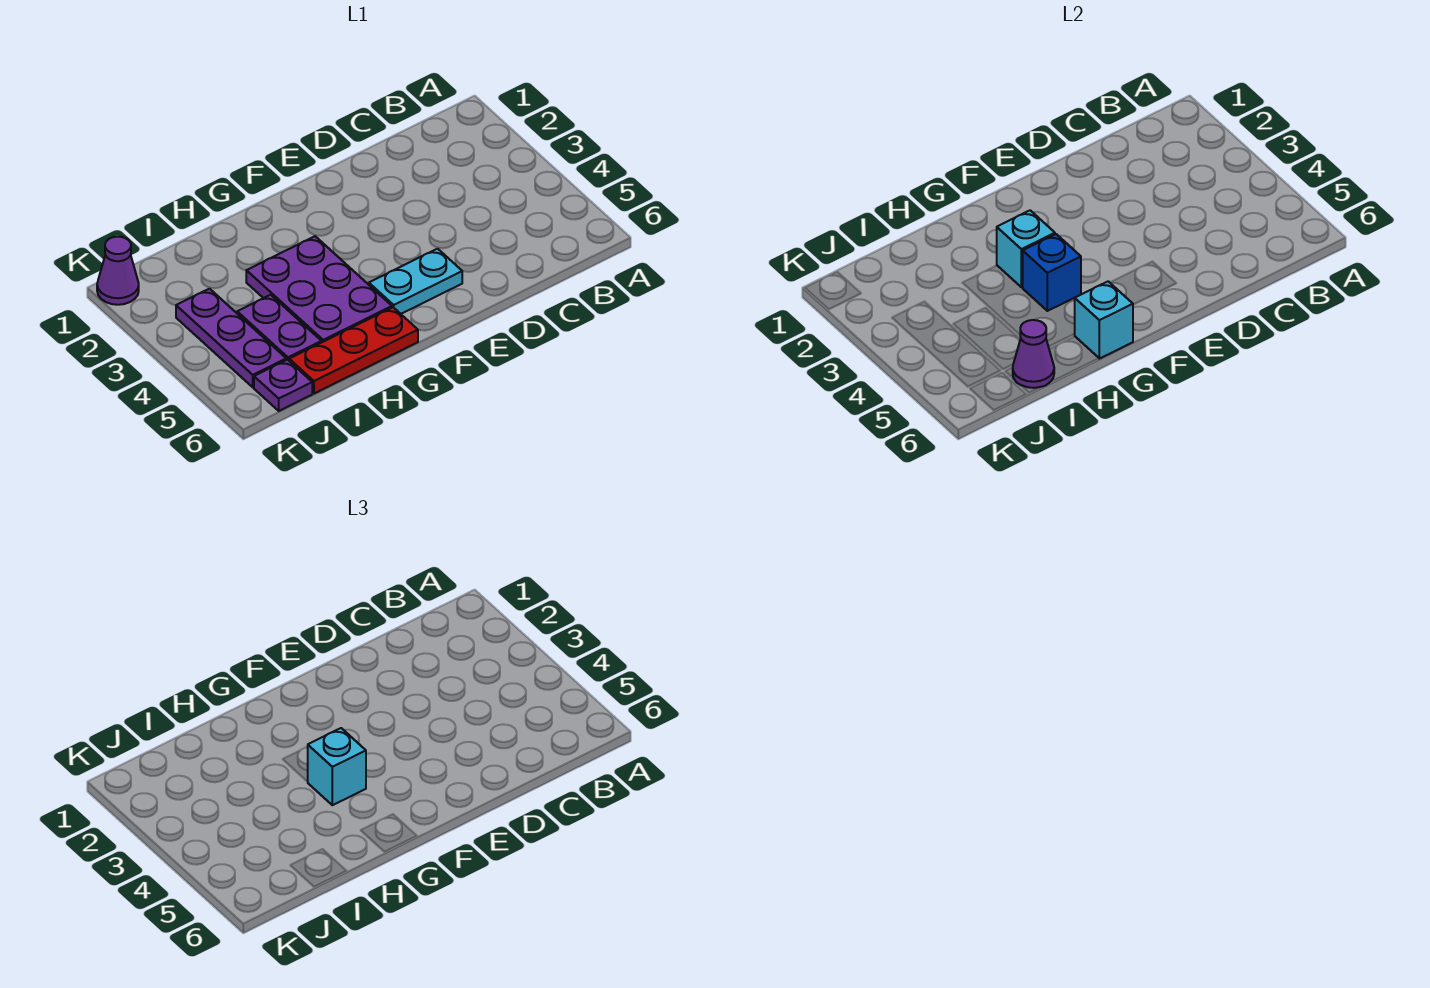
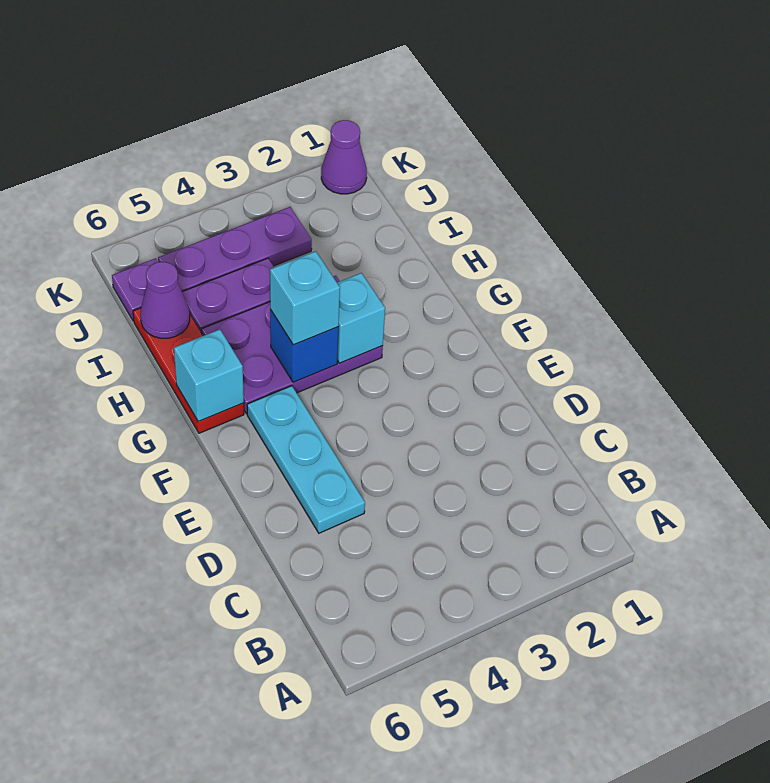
cyan 1x2 plate [369,249,462,314] -> cyan 1x3 plate [247,386,365,533]

